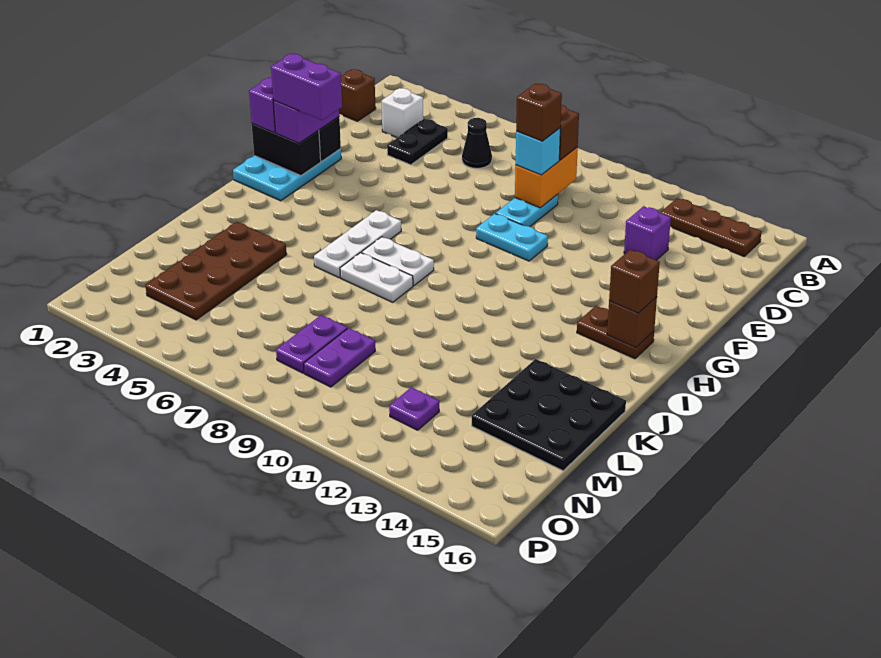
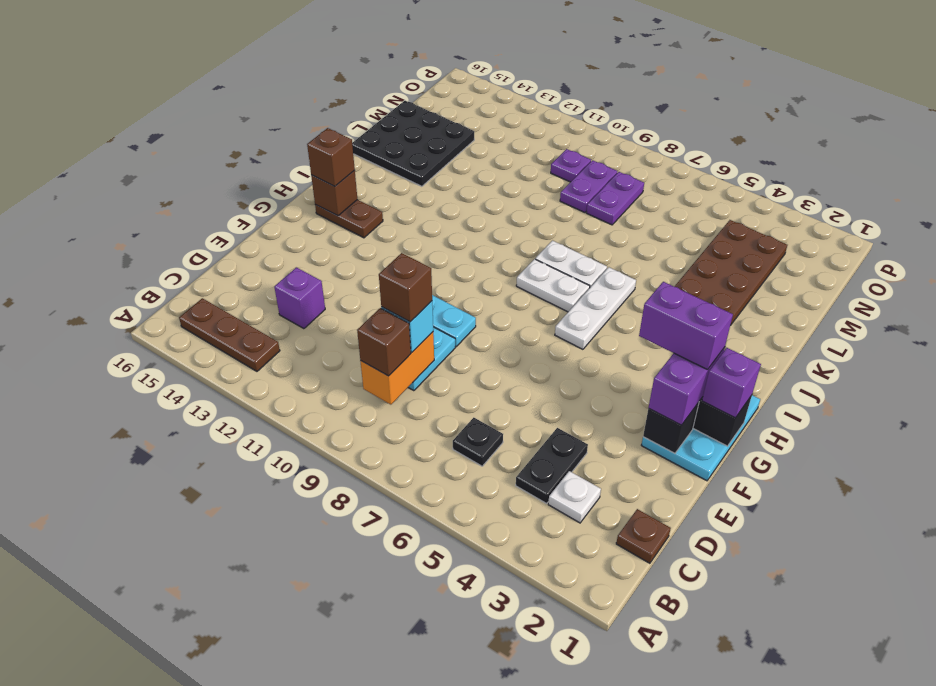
brown 1x1 brick [339,69,376,121] -> brown 1x1 plate [616,509,671,563]
white 1x1 brick [382,88,423,138] -> white 1x1 plate [548,471,601,523]
black 1x1 cone [462,118,492,168] -> black 1x1 plate [453,418,503,466]
purple 1x1 plate [389,387,439,430] -> purple 1x1 plate moved to [551,149,591,182]

